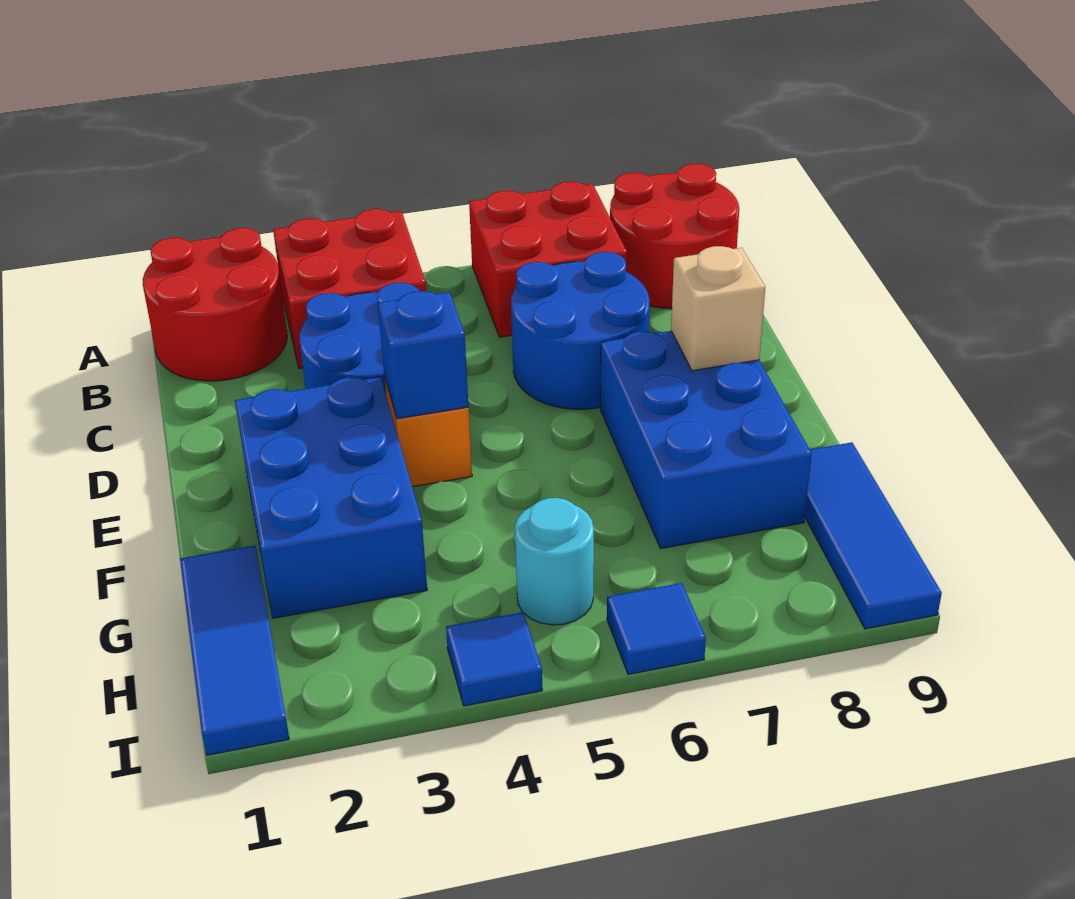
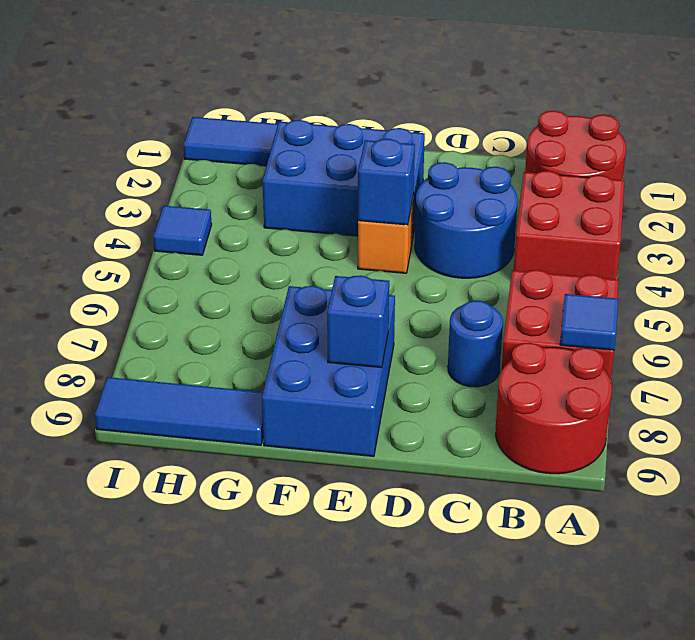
blue 2x2 round brick [511,252,650,409] -> blue 1x1 round brick [448,301,503,387]
blue 2x3 brick [600,331,812,548] -> blue 2x3 brick turned to [262,286,395,456]
tan 1x1 brick [671,246,765,371] -> blue 1x1 brick [327,275,389,368]
cyan 1x1 round brick [515,498,594,625] -> none
blue 1x1 tile [607,583,706,674] -> blue 1x1 tile moved to [560,294,618,350]

